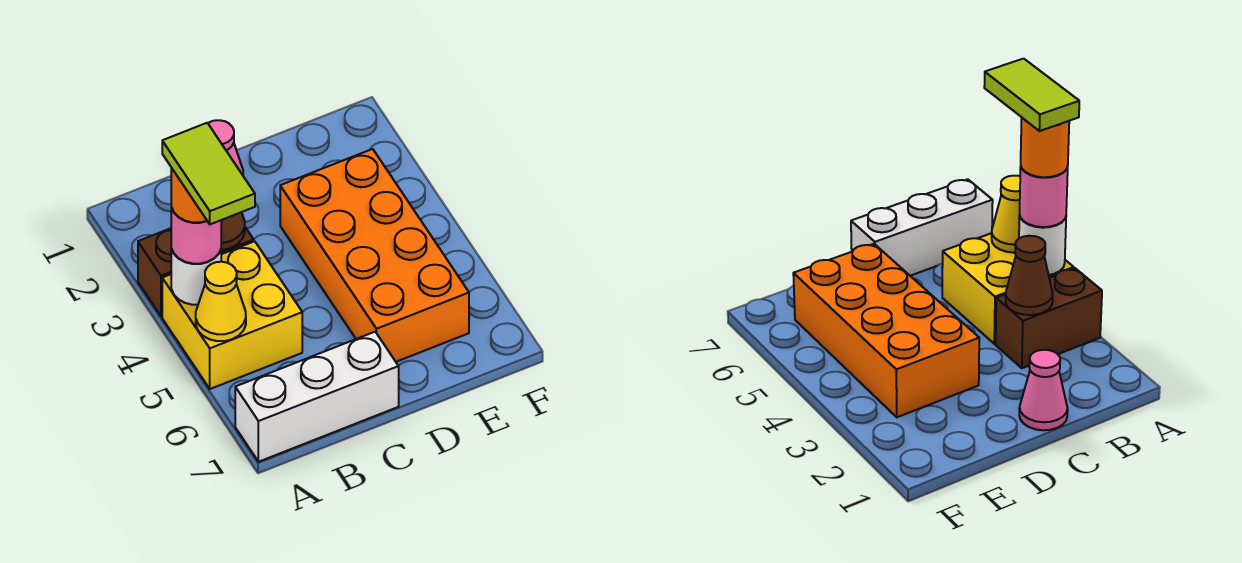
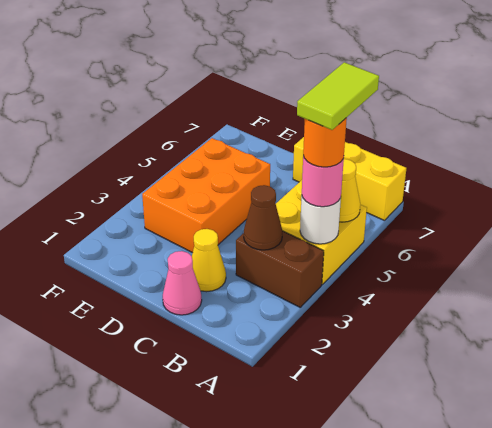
white 1x3 brick [235,332,399,462] -> yellow 1x3 brick [293,137,406,220]
none -> yellow 1x1 cone [192,229,226,292]
orange 2x4 brick [280,149,469,362] -> orange 2x3 brick [142,138,270,253]

